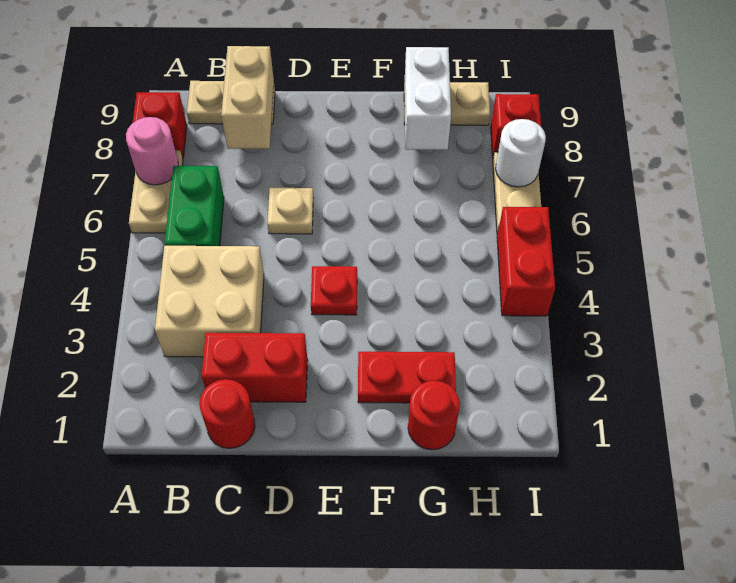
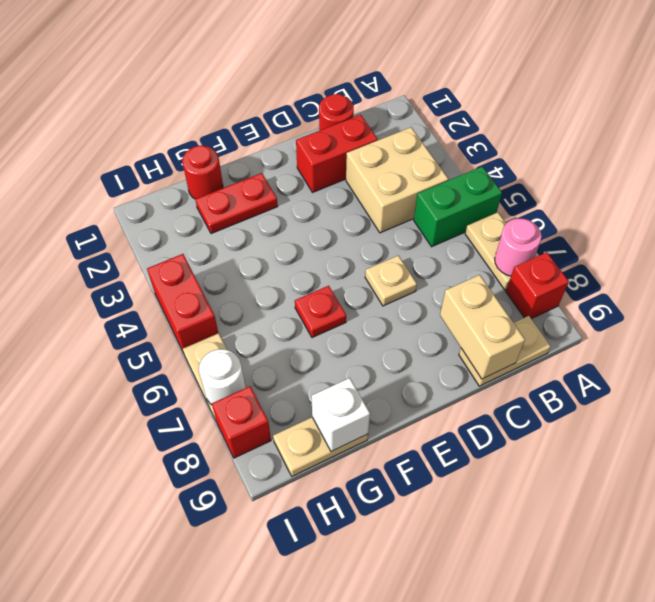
green 1x2 brick [165,166,224,246] -> green 1x2 brick turned to [414,166,502,247]
red 1x1 plate [311,266,357,315] -> red 1x1 plate moved to [295,286,346,338]
white 1x2 brick [405,47,451,150] -> white 1x1 brick [311,378,370,451]

